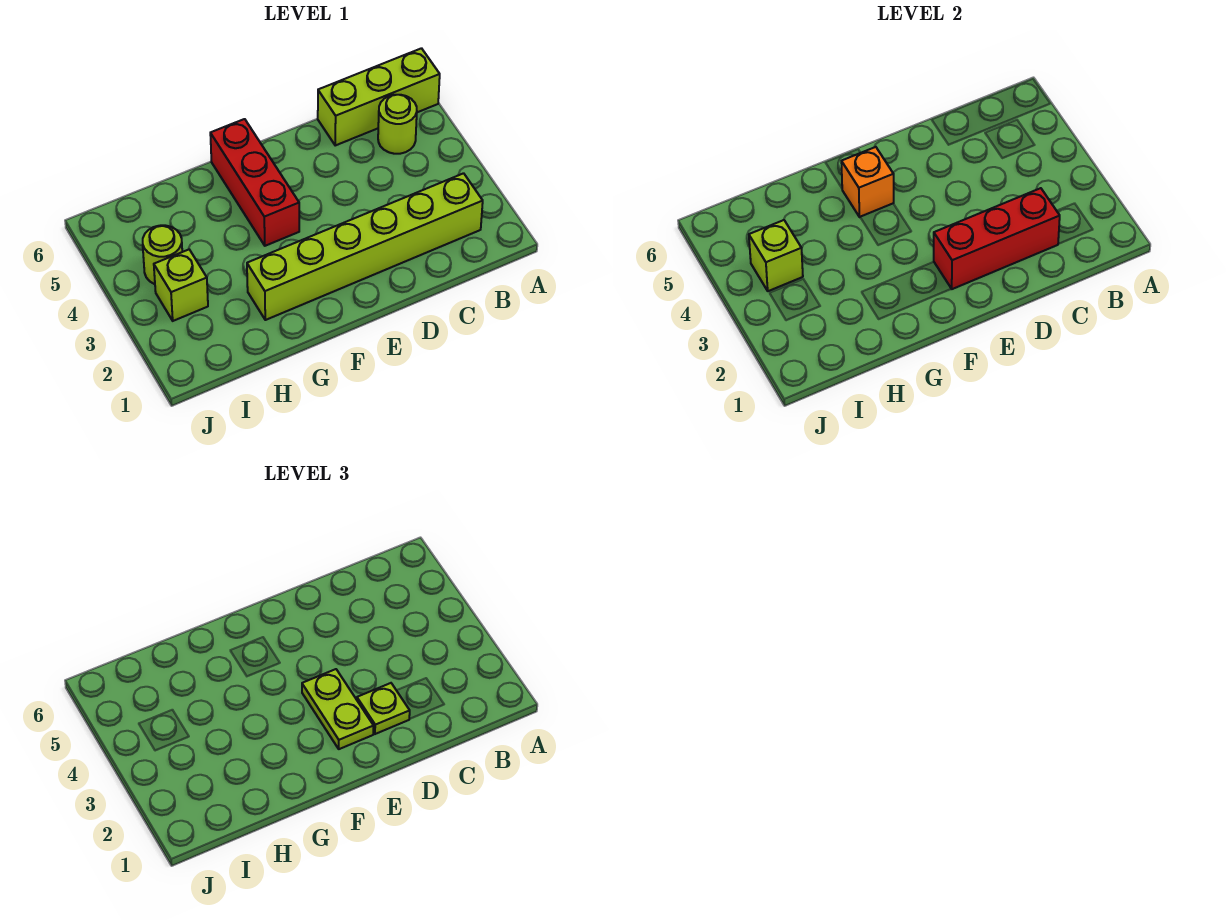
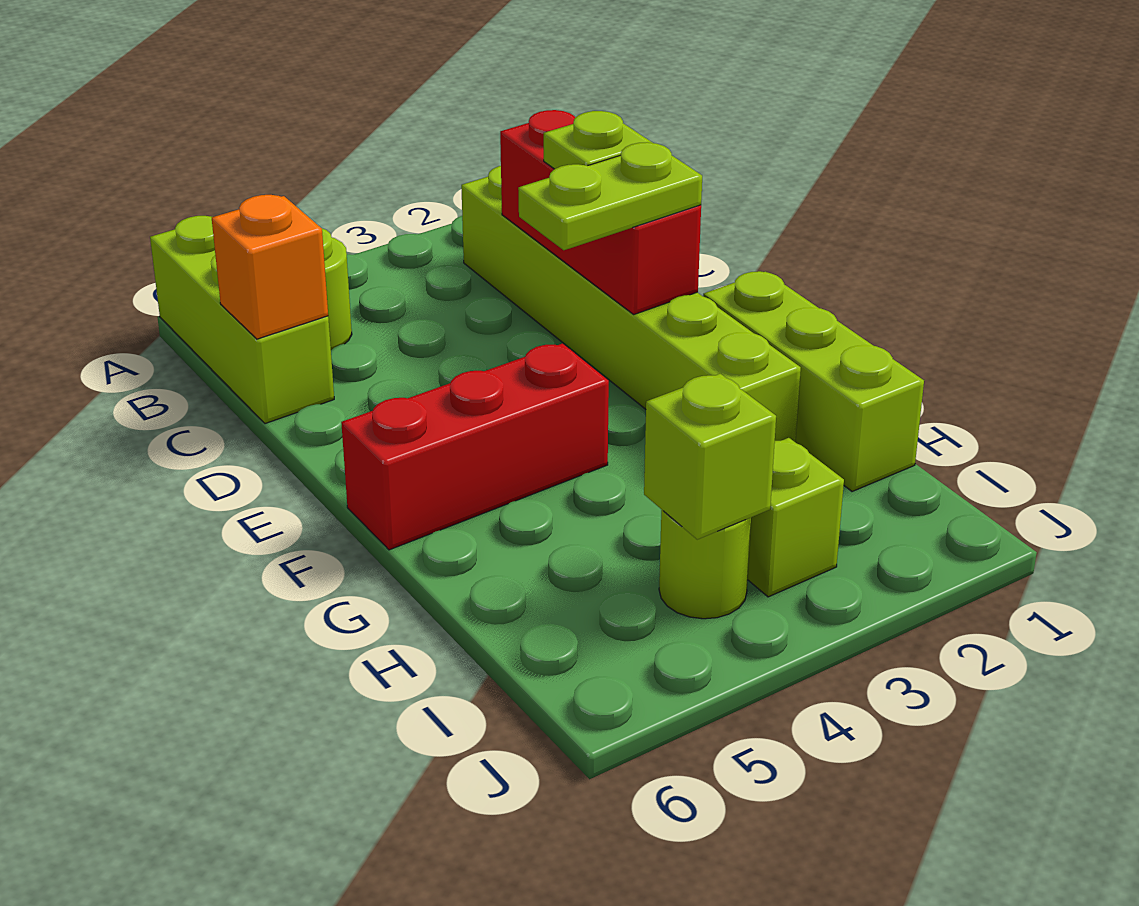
none -> lime 1x3 brick [703,271,924,492]
orange 1x1 brick [841,147,894,217] -> orange 1x1 brick moved to [212,195,328,339]

